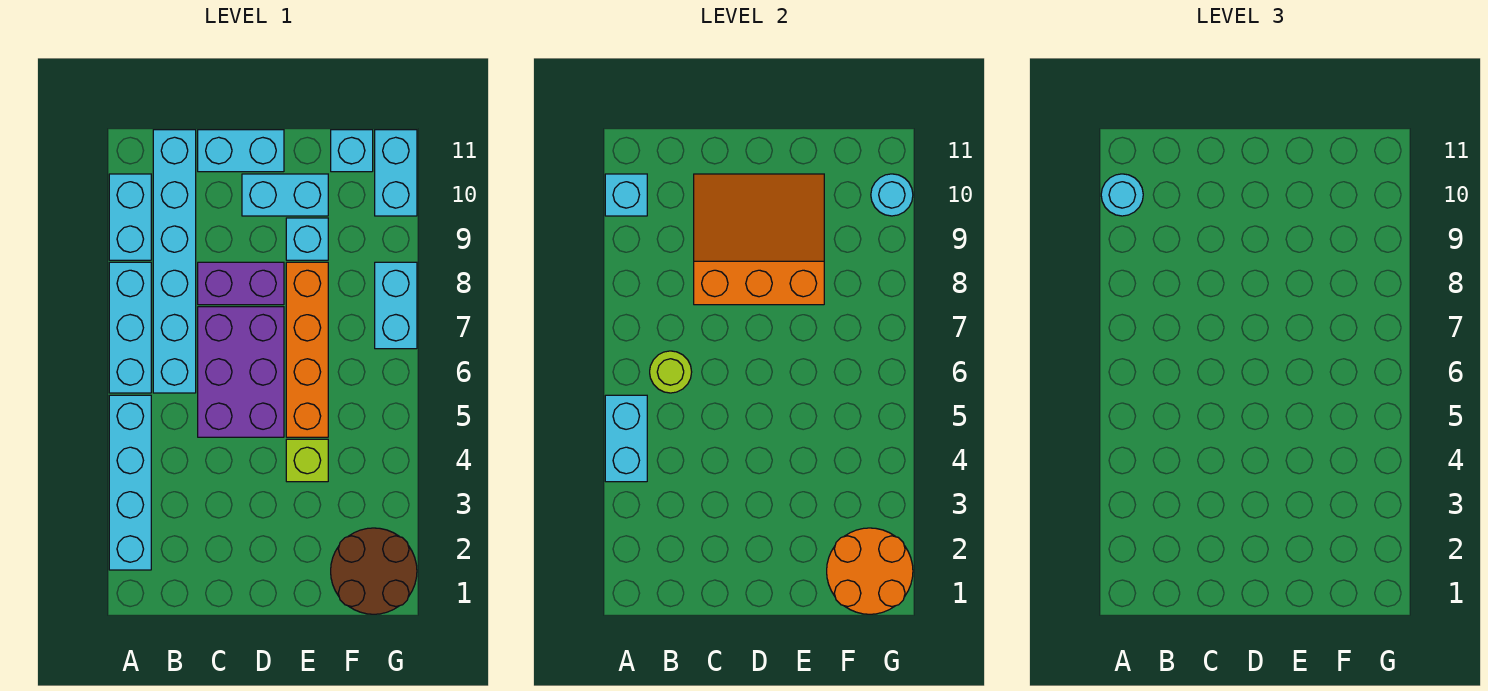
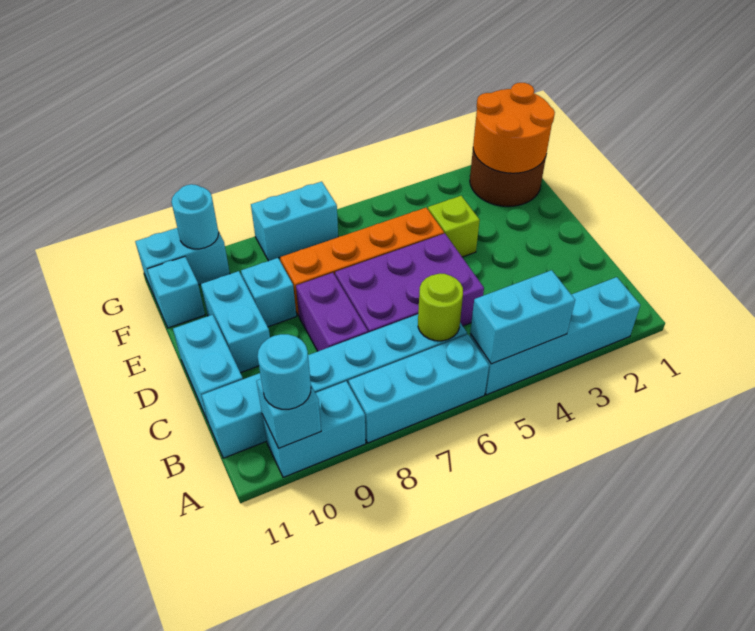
orange 3x3 slope [694,174,824,305] -> none

